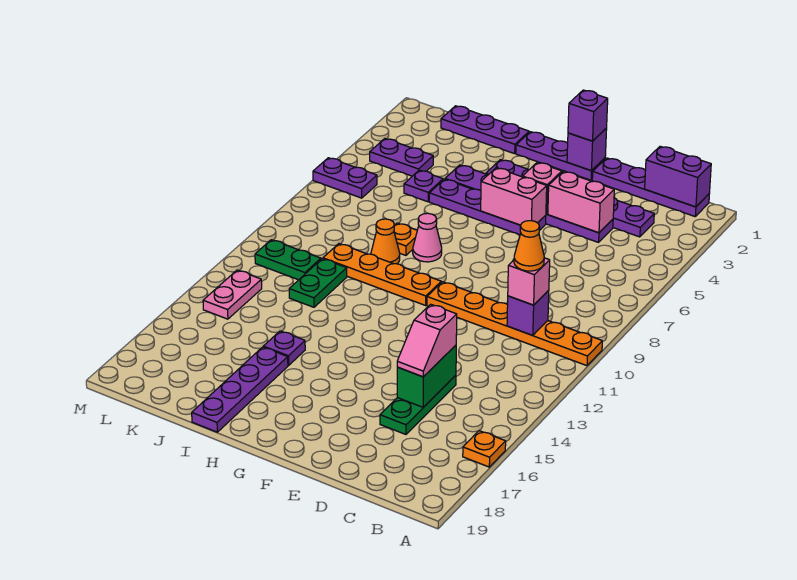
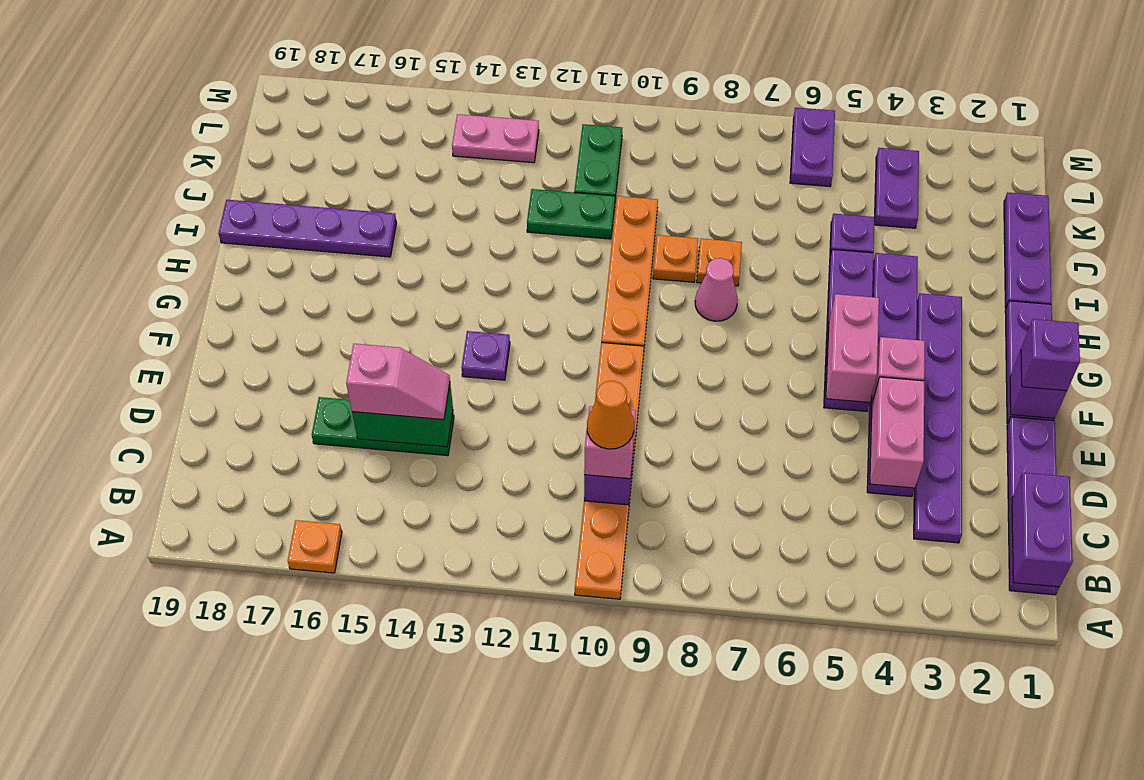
pink 1x2 slope [397,304,457,377] -> pink 1x2 slope turned to [346,344,450,420]
orange 1x1 cone [371,219,400,264] -> orange 1x1 plate [653,235,698,282]
purple 1x1 plate [263,331,305,365] -> purple 1x1 plate moved to [462,331,510,380]

